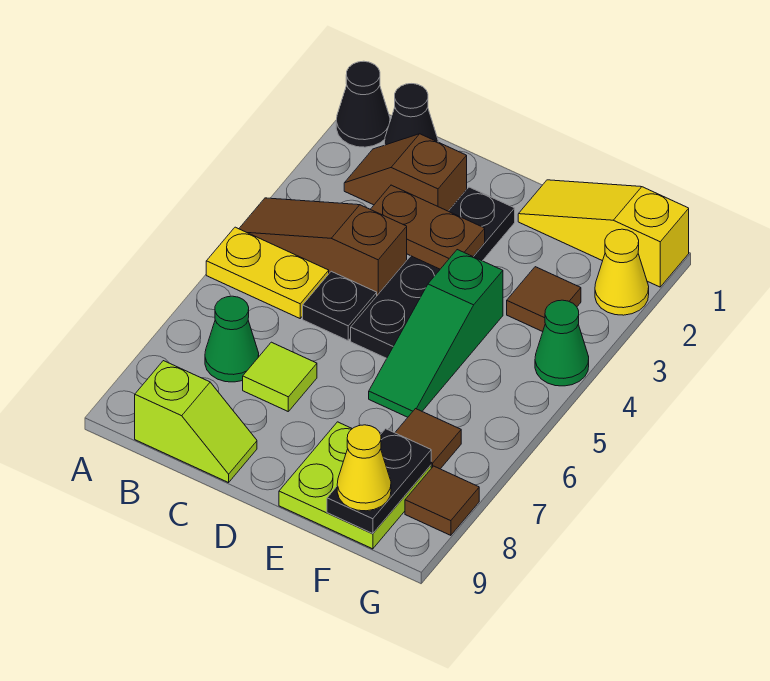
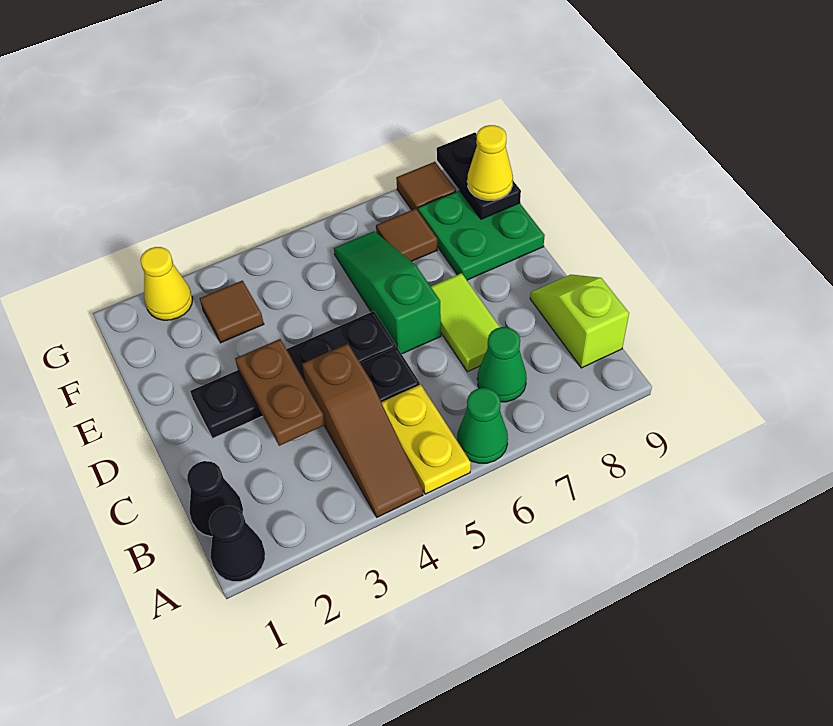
brown 1x2 slope [344,134,467,211] -> none
lime 1x1 tile [243,342,317,411] -> lime 1x2 tile [431,273,500,372]
yellow 1x3 slope [518,180,689,287] -> none
green 1x3 slope [369,250,503,417] -> green 1x3 slope turned to [334,231,441,354]
lime 2x2 plate [279,422,431,549] -> green 2x2 plate [418,191,545,280]
black 1x2 plate [327,429,431,534] -> black 1x2 plate turned to [437,133,521,219]
green 1x1 cone [535,300,589,386] -> green 1x1 cone moved to [457,388,508,463]

